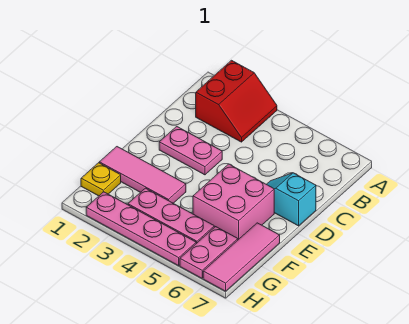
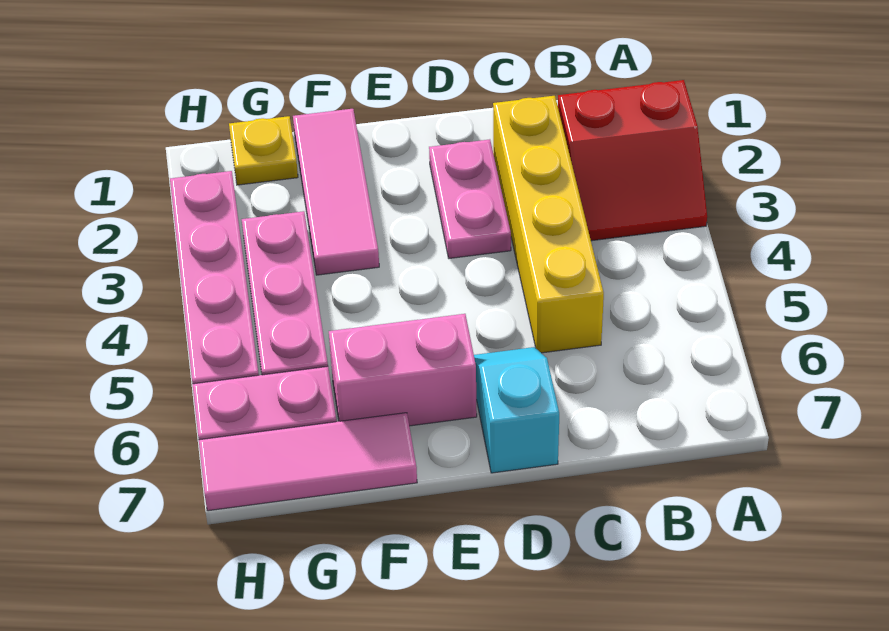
none -> yellow 1x4 brick [493,96,604,353]
pink 2x2 brick [193,164,274,240] -> pink 1x2 brick [329,314,477,426]

